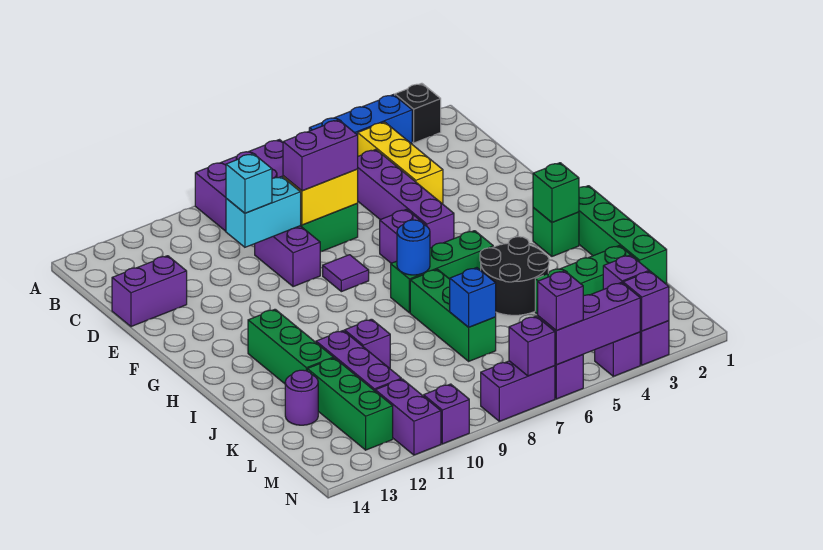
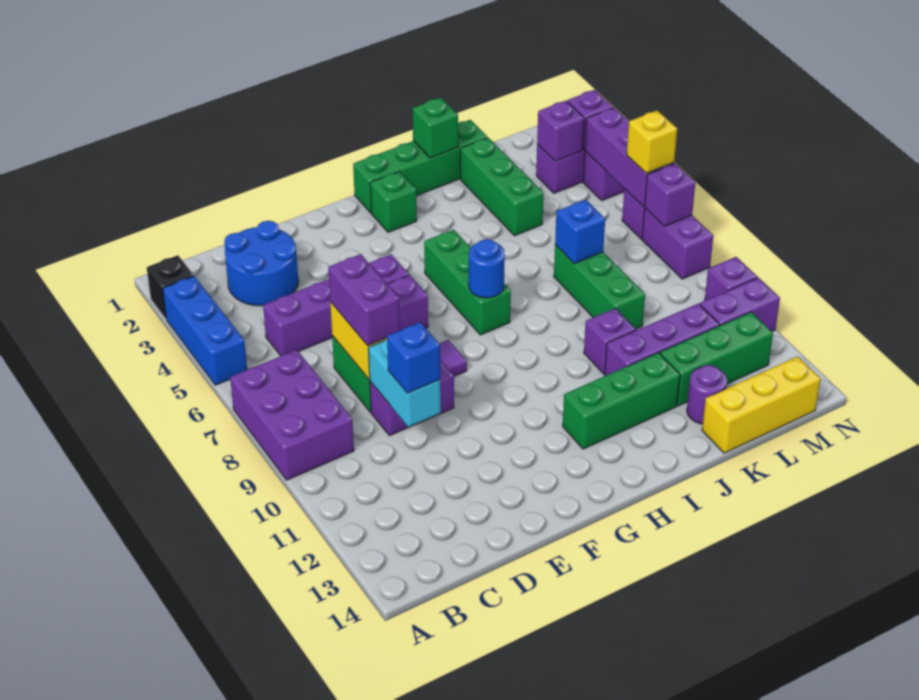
yellow 1x3 brick [358,122,443,204] -> yellow 1x3 brick moved to [702,356,821,453]
none -> blue 2x2 round brick [224,221,298,306]
cyan 1x1 brick [226,154,272,213] -> blue 1x1 brick [387,322,440,393]
purple 1x2 brick [112,256,187,327] -> none
green 1x1 brick [533,163,579,222] -> green 1x1 brick moved to [413,98,458,158]
black 2x2 round brick [480,237,549,315] -> none
green 1x3 brick [410,269,496,361] -> green 1x3 brick turned to [554,245,645,329]
purple 1x1 brick [538,271,583,331] -> yellow 1x1 brick [627,110,677,173]

